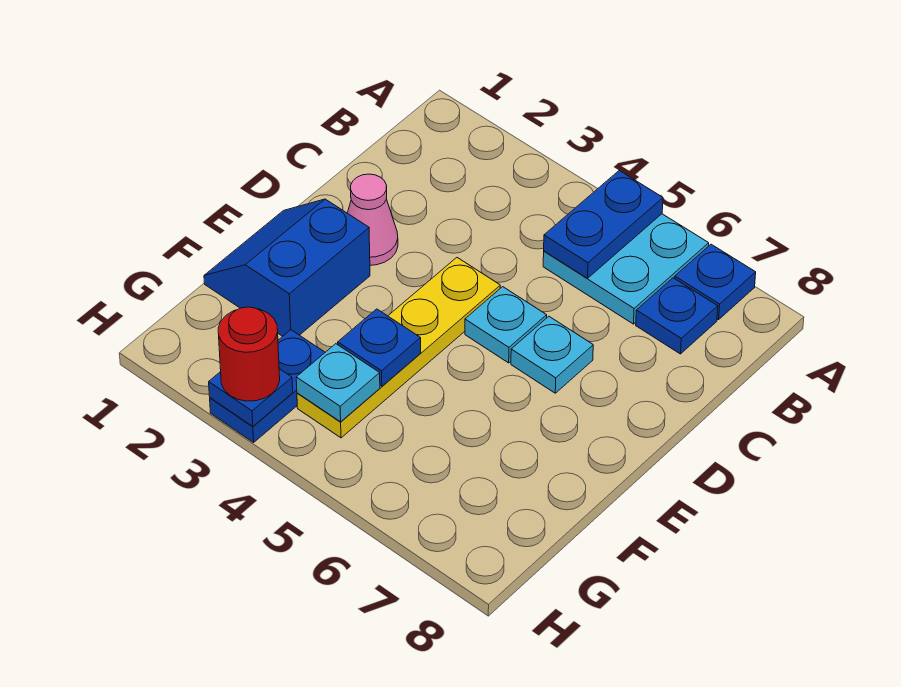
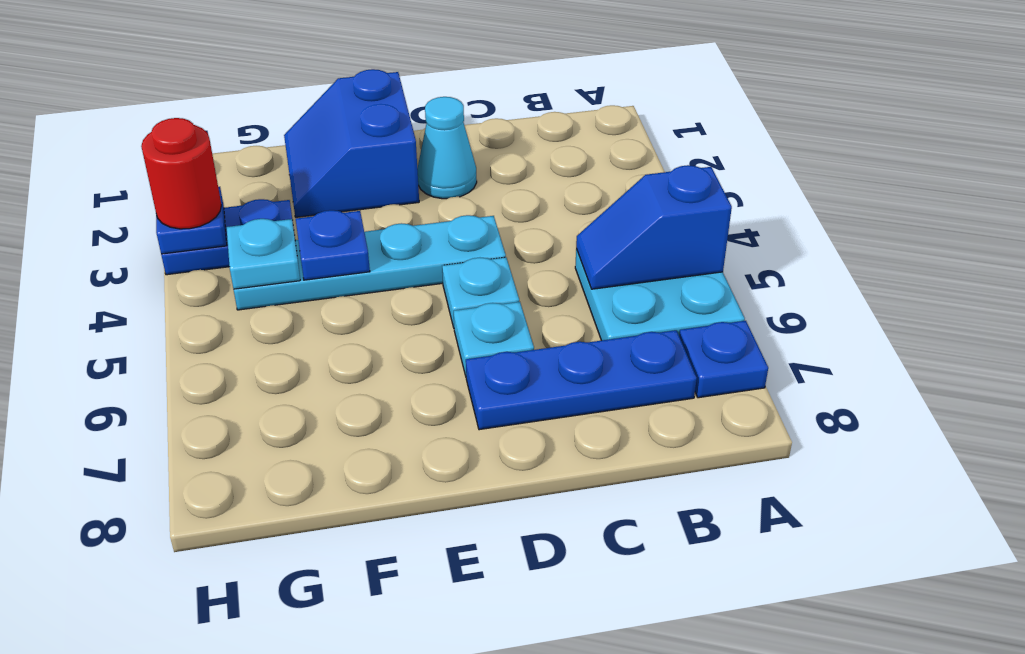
blue 1x2 plate [544,171,663,278] -> blue 1x2 slope [576,165,732,289]
blue 1x1 plate [636,278,718,354] -> blue 1x3 plate [466,330,697,430]
pink 1x1 cone [348,174,398,265] -> cyan 1x1 cone [417,97,477,199]
yellow 1x4 plate [297,258,500,438] -> cyan 1x4 plate [234,215,506,310]
blue 2x2 slope [204,199,370,336] -> blue 2x2 slope turned to [284,69,419,217]

